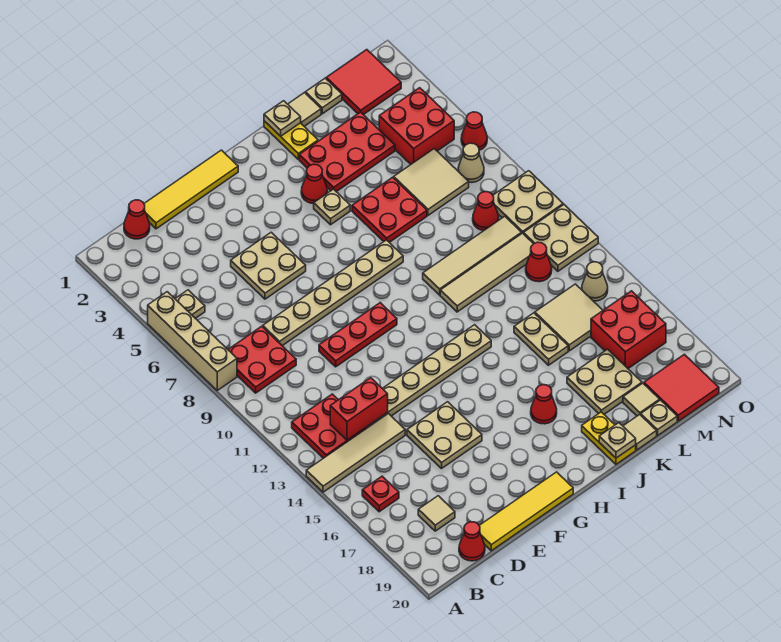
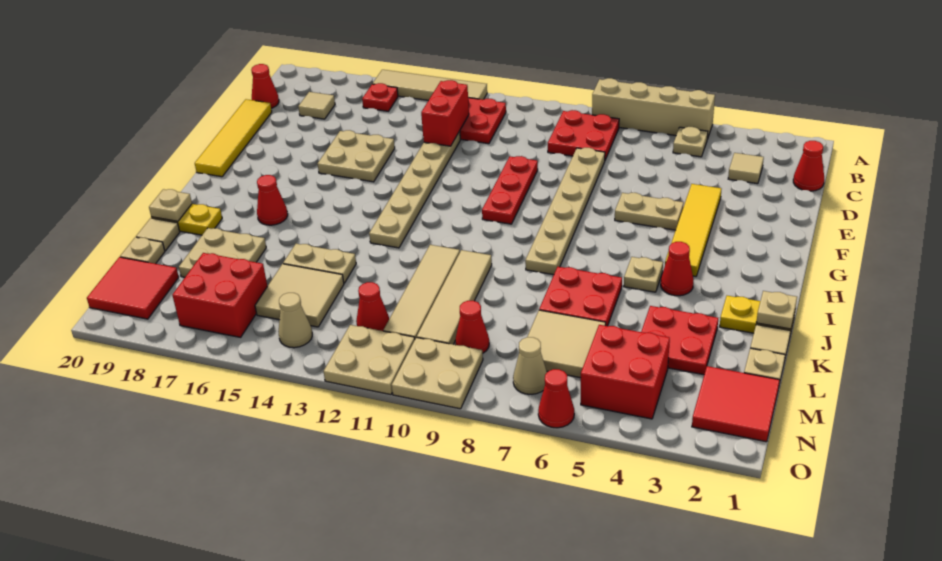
tan 1x4 tile [306,414,405,492] -> tan 1x4 tile turned to [373,70,487,100]
yellow 1x4 tile [144,150,238,229] -> yellow 1x4 tile moved to [665,184,721,276]
tan 2x2 plate [231,232,306,299] -> tan 1x2 plate [615,193,684,230]
red 2x3 plate [299,112,395,192] -> red 2x2 plate [641,306,718,375]
tan 1x1 tile [623,383,660,416] -> tan 1x1 tile moved to [728,153,764,184]

